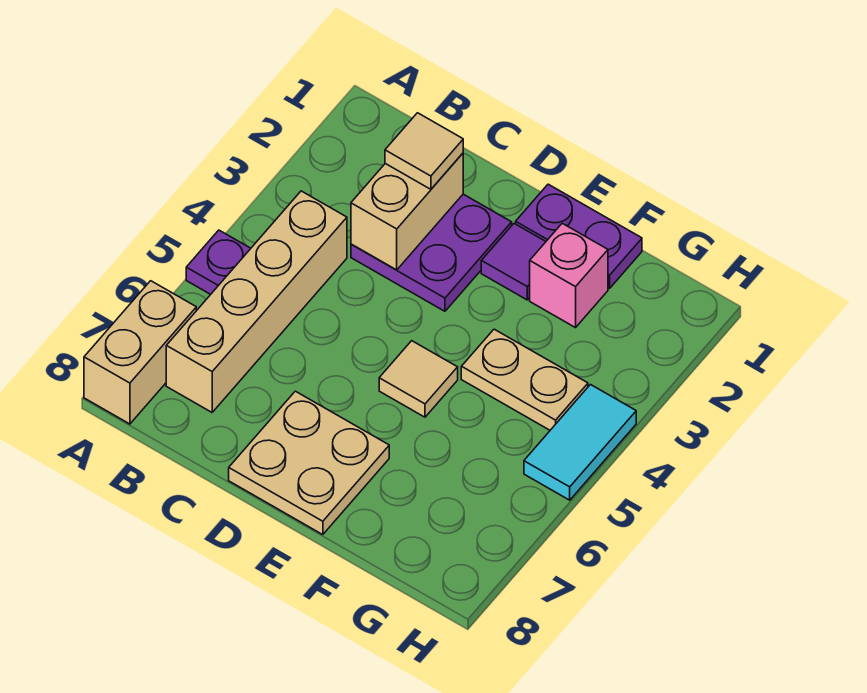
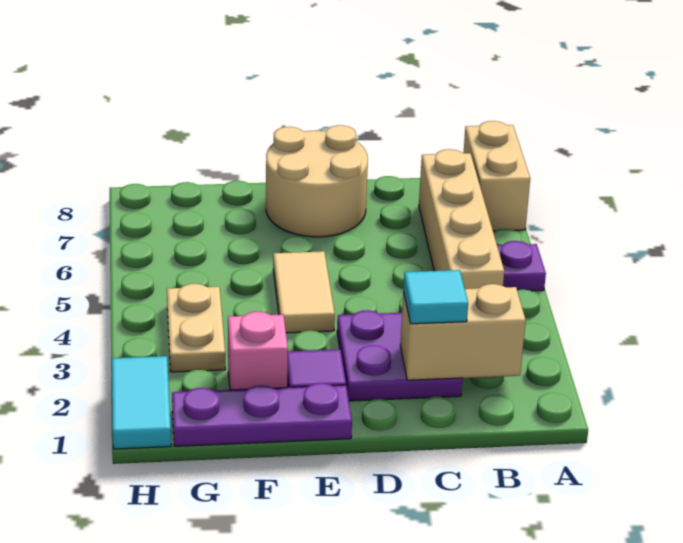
tan 1x2 brick [351,153,463,270] -> tan 1x2 brick turned to [400,284,526,380]
tan 1x1 tile [385,113,463,189] -> cyan 1x1 tile [403,270,468,324]
tan 2x2 plate [229,391,389,535] -> tan 2x2 round brick [266,125,368,237]
purple 1x2 plate [516,184,642,288] -> purple 1x3 plate [172,383,352,446]
tan 1x1 tile [379,341,458,417] -> tan 1x2 tile [273,251,335,333]
tan 1x2 plate [461,329,588,430] -> tan 1x2 plate turned to [167,284,225,372]
cyan 1x2 tile [524,385,636,500] -> cyan 1x2 tile moved to [112,356,171,449]

